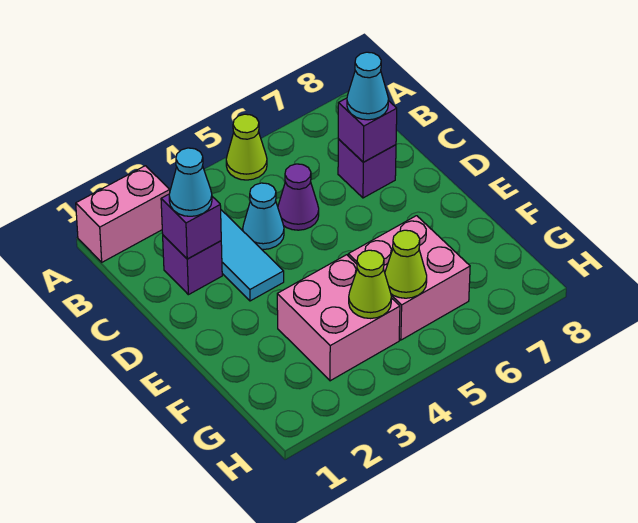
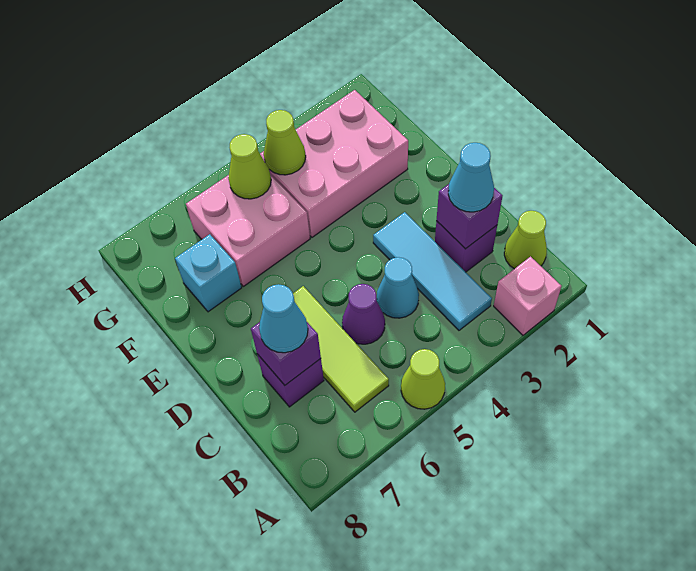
pink 1x2 brick [76,166,170,262] -> pink 1x1 brick [494,257,562,335]
none -> lime 1x1 cone [504,211,547,269]
none -> lime 1x3 tile [293,286,389,412]
pink 2x2 brick [277,255,400,381] -> pink 2x3 brick [260,90,408,237]
none -> cyan 1x1 brick [175,234,242,312]

